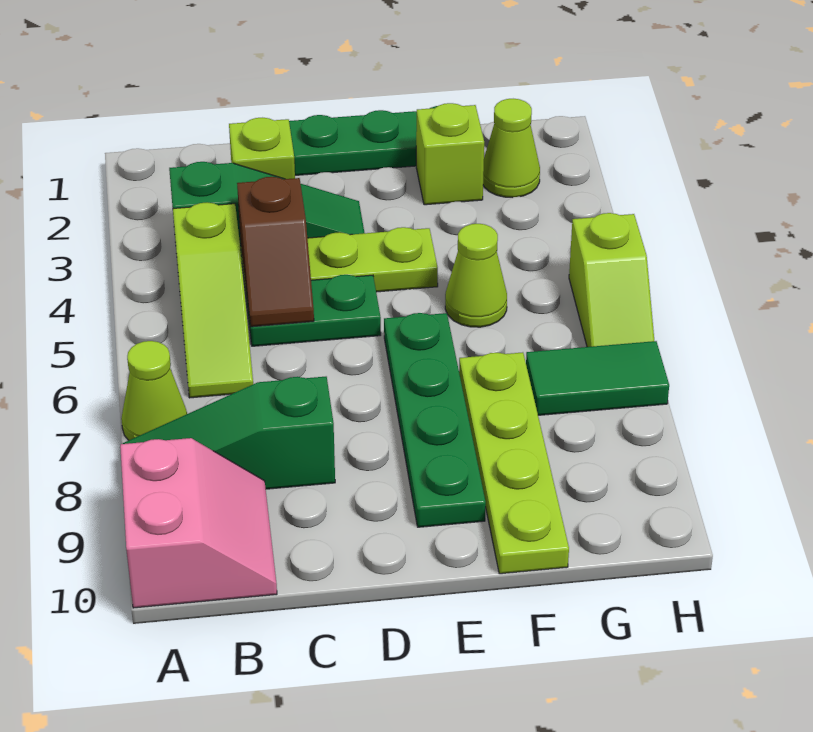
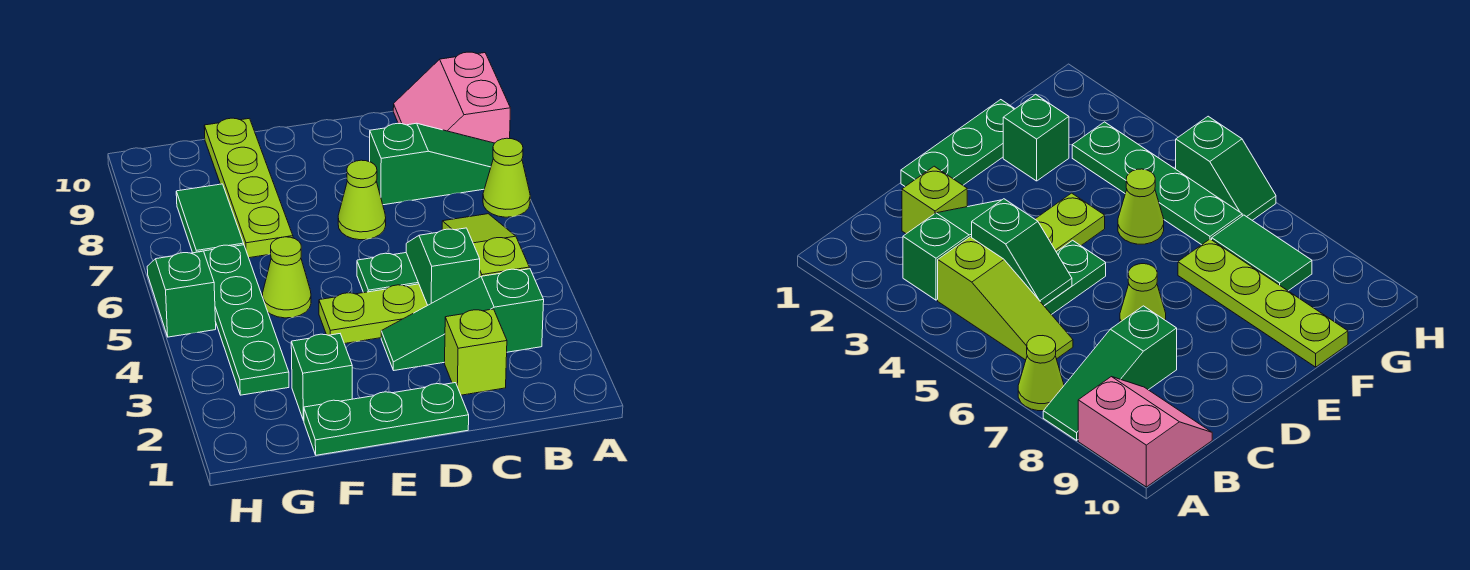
brown 1x2 slope [237,177,314,327] -> green 1x2 slope [406,228,480,305]
green 1x4 plate [384,313,486,527] -> green 1x4 plate moved to [201,245,289,395]
lime 1x1 brick [416,103,484,205] -> green 1x1 brick [291,334,352,421]
lime 1x1 cone [483,99,540,198] -> lime 1x1 cone moved to [338,160,386,240]
green 1x2 tile [526,341,669,415] -> green 1x2 tile turned to [176,184,244,253]
lime 1x2 slope [569,213,654,347] -> green 1x2 slope [147,251,216,337]

